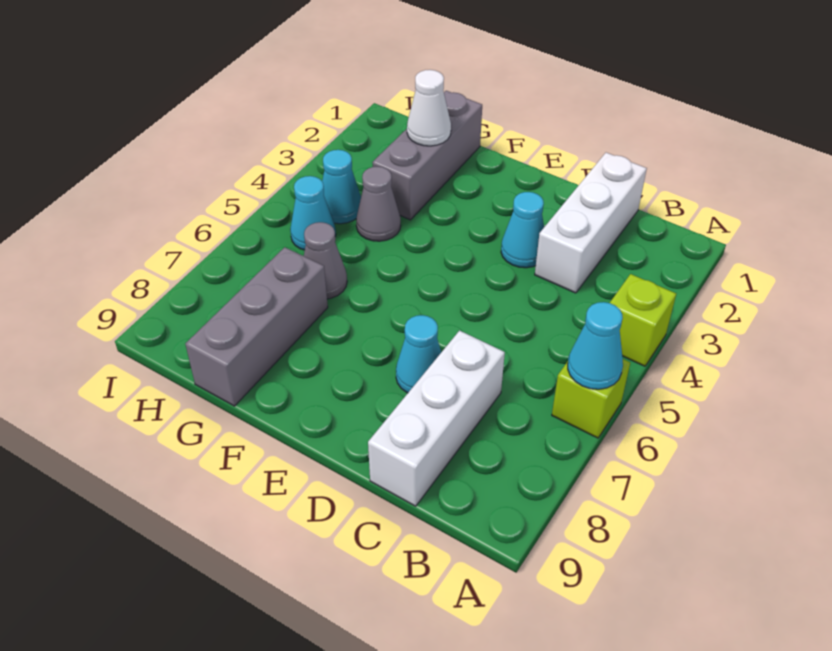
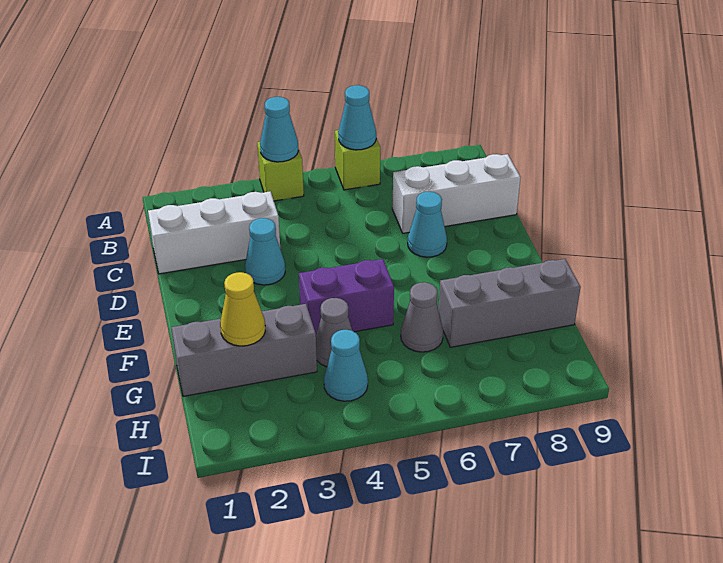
none -> purple 1x2 brick [299,259,394,335]
white 1x1 cone [407,70,451,146] -> yellow 1x1 cone [220,272,265,346]
cyan 1x1 cone [290,176,336,250] -> cyan 1x1 cone moved to [260,97,298,162]

